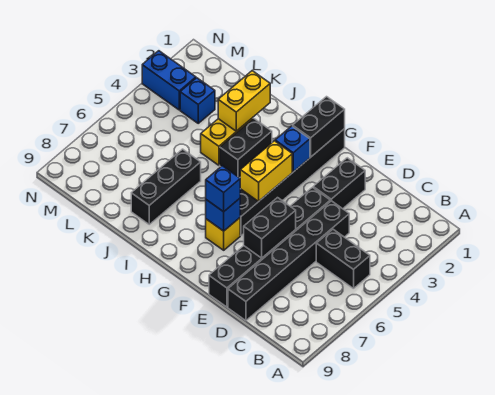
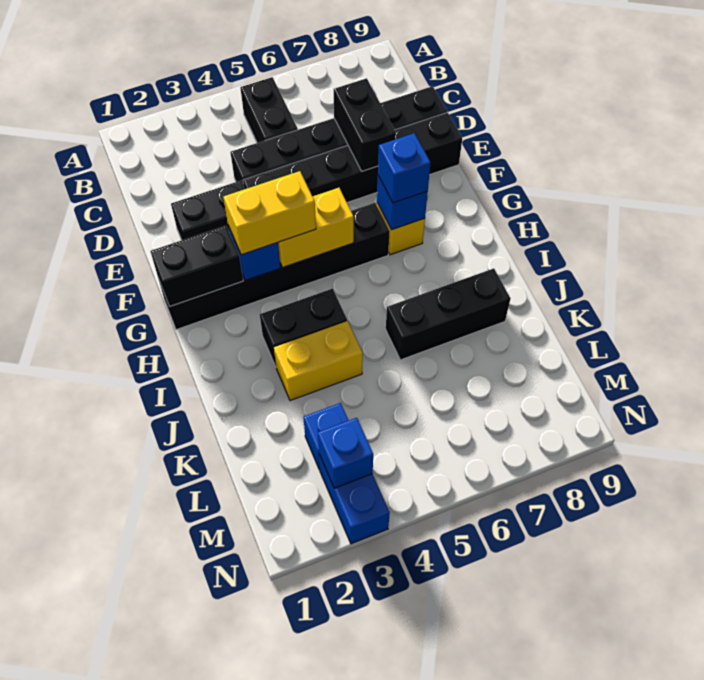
black 1x2 brick [244,198,296,258] -> black 1x2 brick turned to [334,78,396,171]
yellow 1x2 brick [218,71,270,131] -> yellow 1x2 brick moved to [224,171,316,255]
none -> blue 1x1 brick [318,418,373,488]

